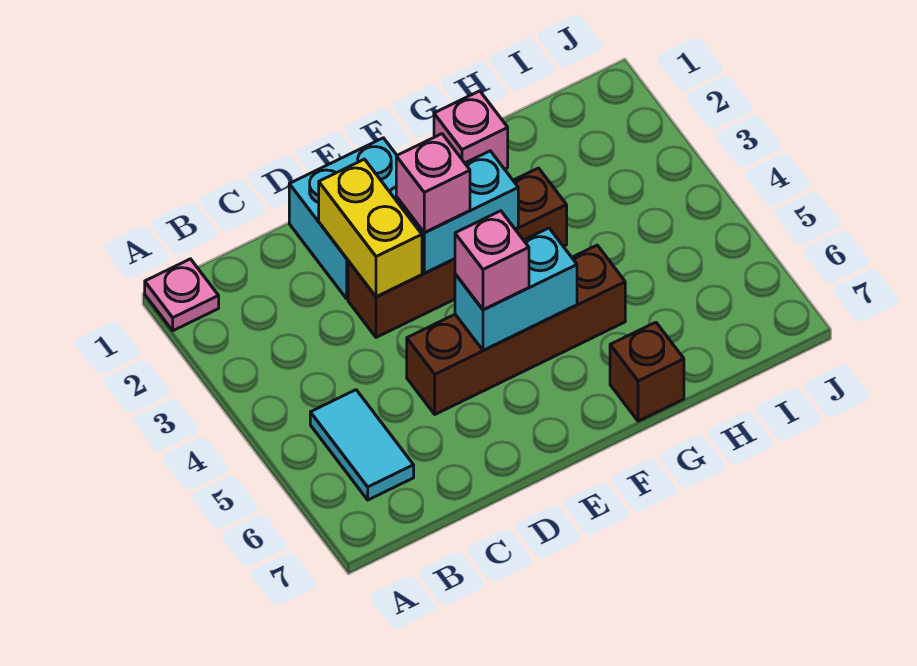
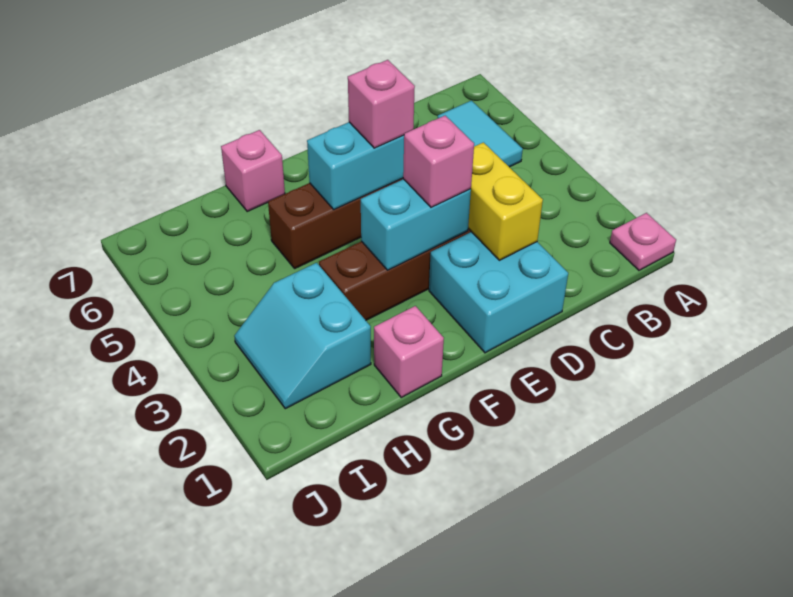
brown 1x1 brick [610,322,684,421] -> pink 1x1 brick [221,130,285,211]
none -> cyan 2x2 slope [234,263,371,409]

